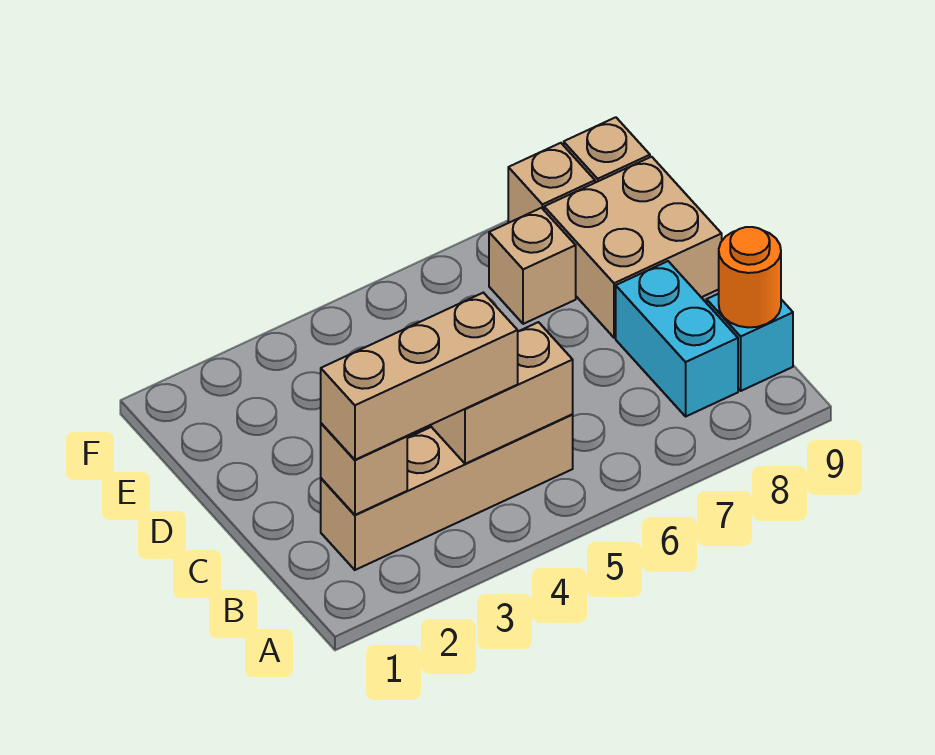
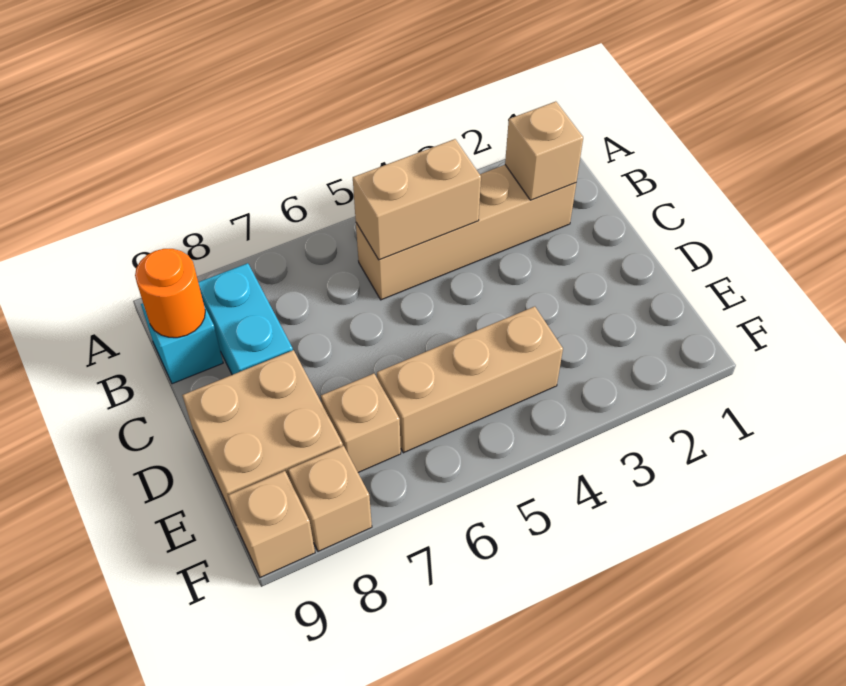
tan 1x3 brick [321,293,518,460] -> tan 1x3 brick moved to [377,306,563,453]

